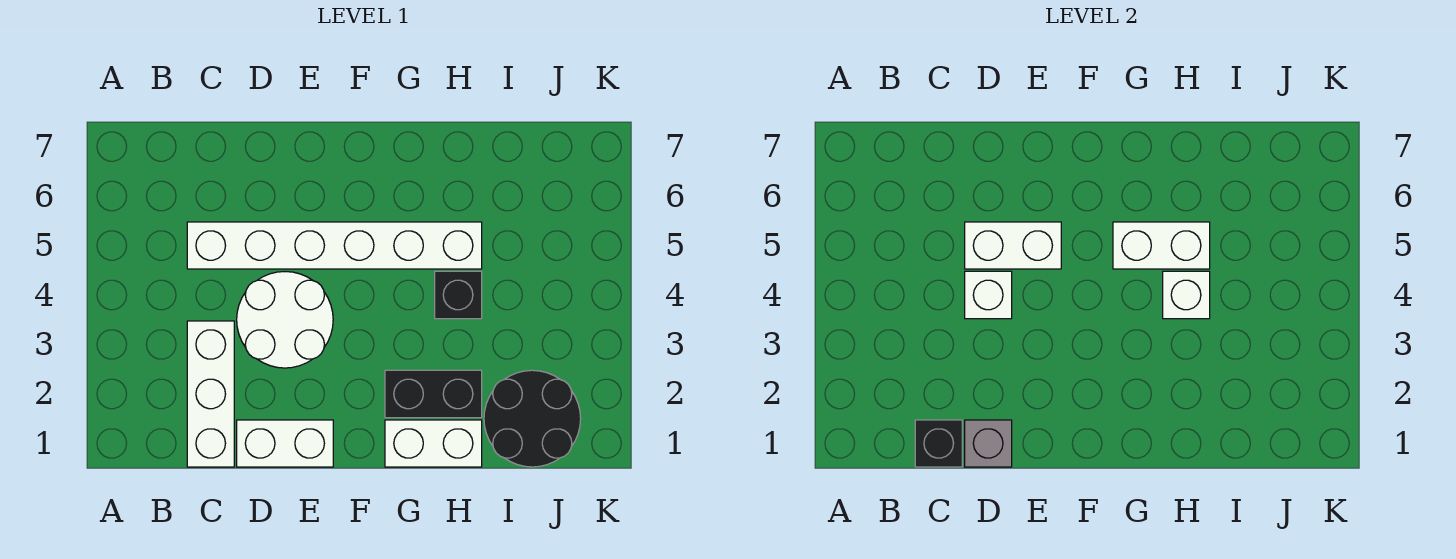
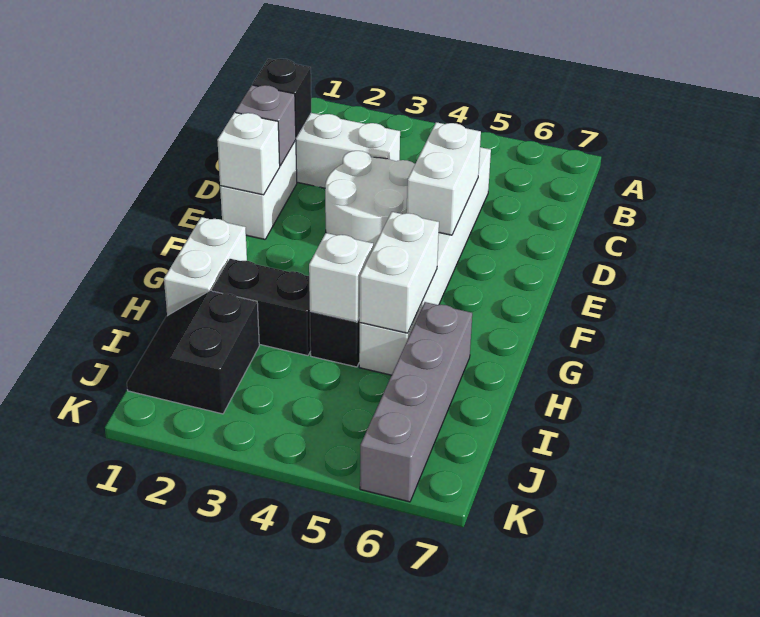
white 1x1 brick [965,271,1012,319] -> white 1x1 brick moved to [217,113,280,195]
black 1x2 brick [385,370,482,418] -> black 1x2 brick turned to [212,259,311,356]
none -> grey 1x4 brick [360,302,472,502]
black 2x2 round brick [484,370,581,467] -> black 2x2 slope [127,291,259,414]

